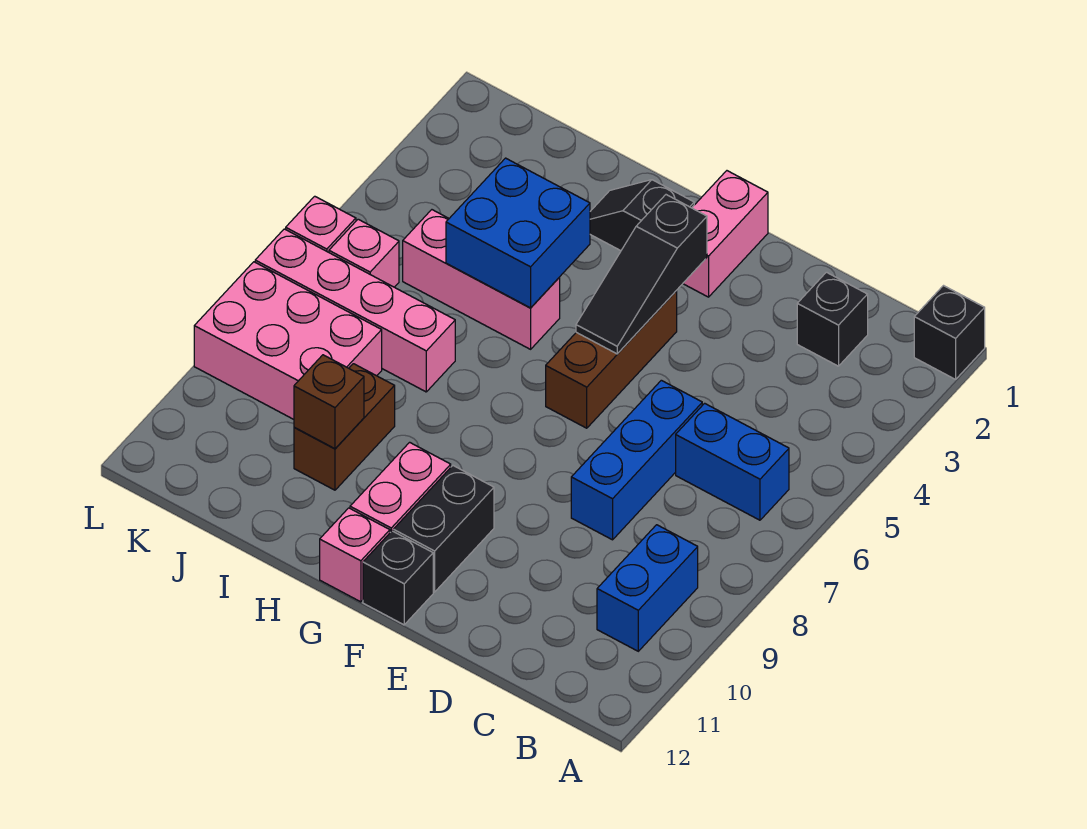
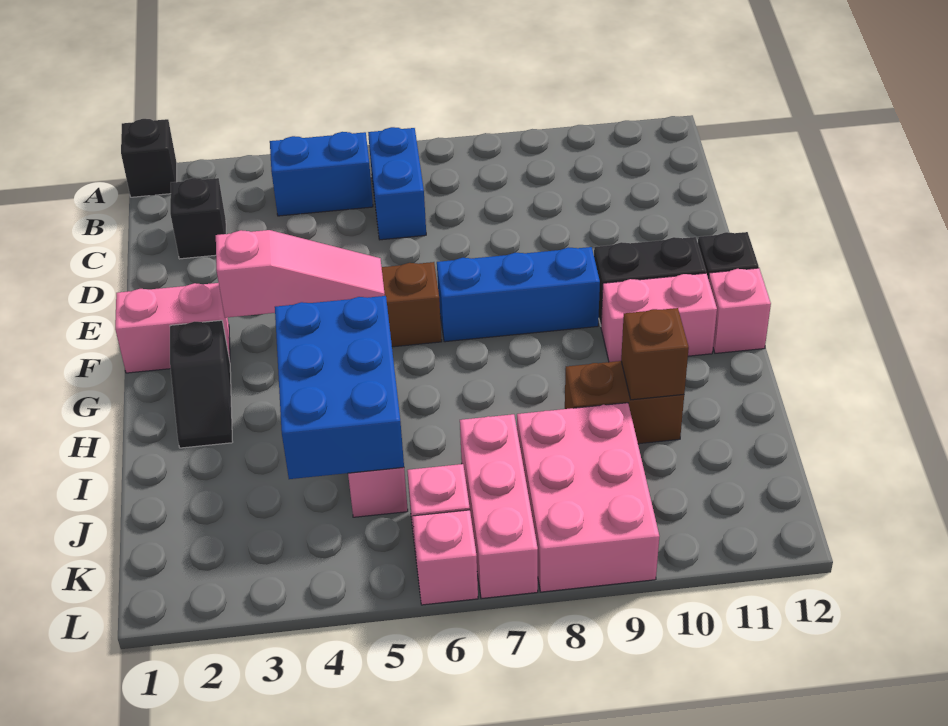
blue 1x2 brick [597,525,698,651] -> blue 1x2 brick moved to [270,132,373,216]
blue 1x3 brick [571,380,702,540] -> blue 1x3 brick moved to [437,247,600,342]
black 1x3 slope [576,195,707,354] -> pink 1x3 slope [216,230,385,318]
blue 2x2 brick [446,158,590,308] -> blue 2x3 brick [275,296,404,479]
pink 1x4 brick [255,229,455,392] -> pink 1x3 brick [460,414,538,599]

